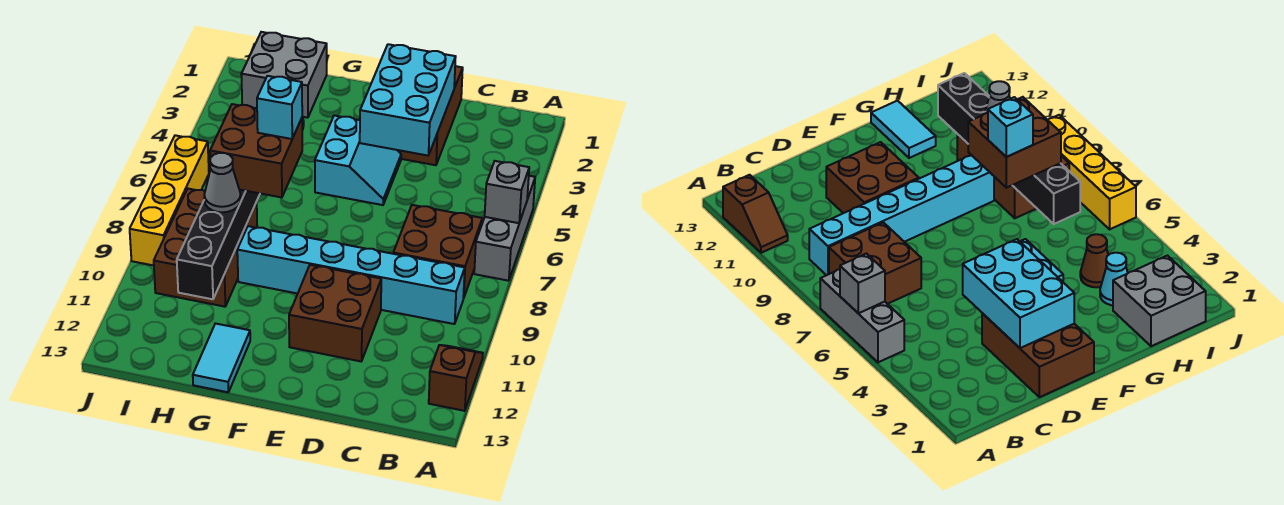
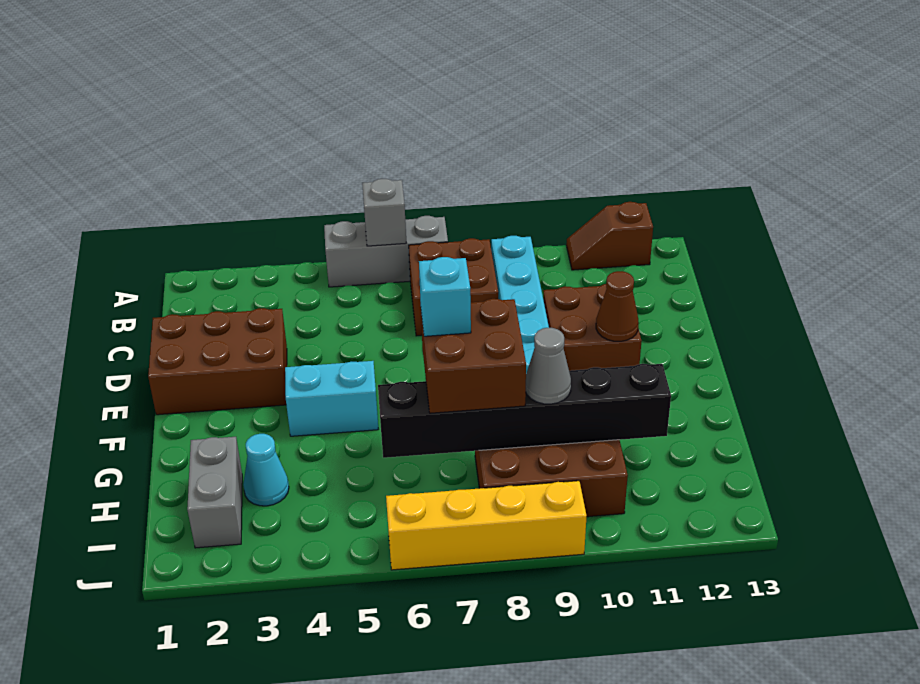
cyan 2x3 brick [360,44,456,156] -> none
cyan 1x2 tile [193,323,250,392] -> none
grey 2x2 brick [241,32,327,118] -> grey 1x2 brick [187,437,242,548]
brown 1x1 cone [1080,234,1108,287] -> brown 1x1 cone moved to [596,271,639,341]

